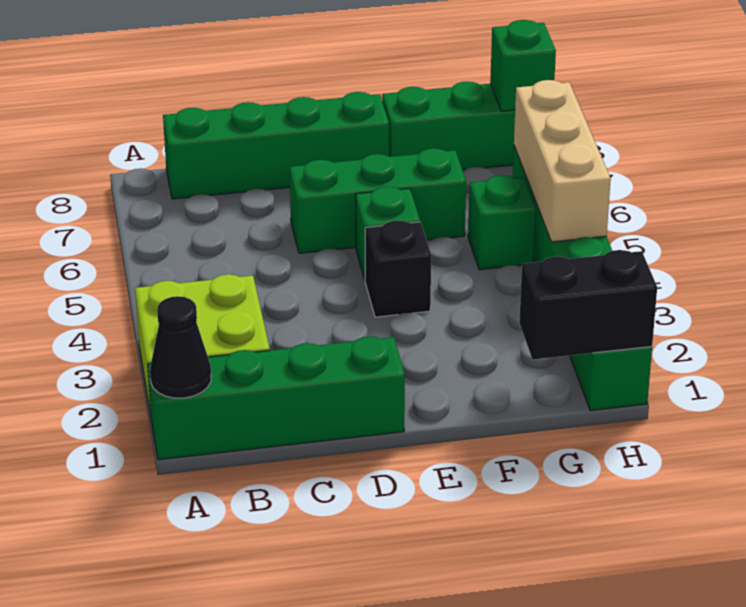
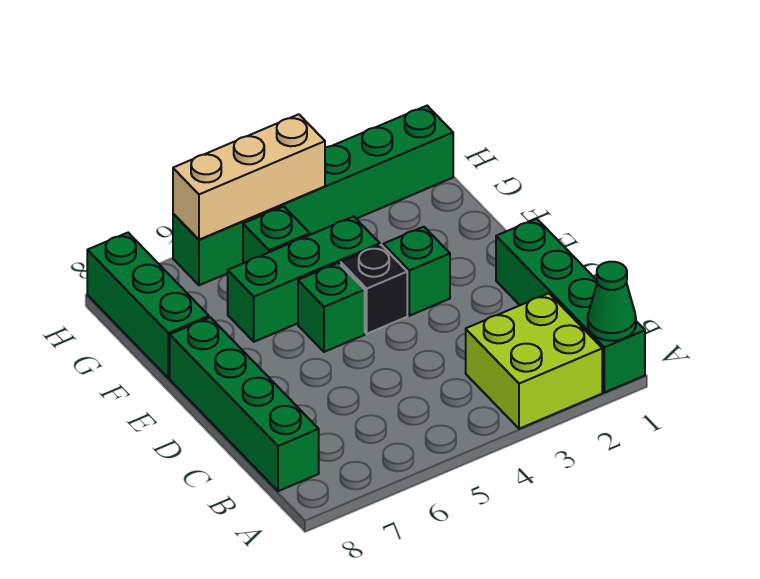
black 1x1 cone [150,296,211,398] -> green 1x1 cone [588,262,636,341]
green 1x3 brick [290,148,466,253] -> green 1x3 brick turned to [228,217,380,342]
black 1x2 brick [519,250,657,360] -> none
green 1x1 brick [490,20,556,111] -> green 1x1 brick moved to [383,227,450,316]

